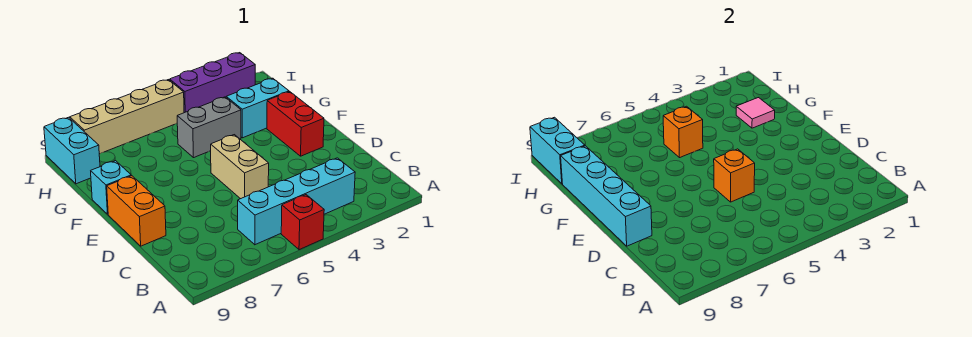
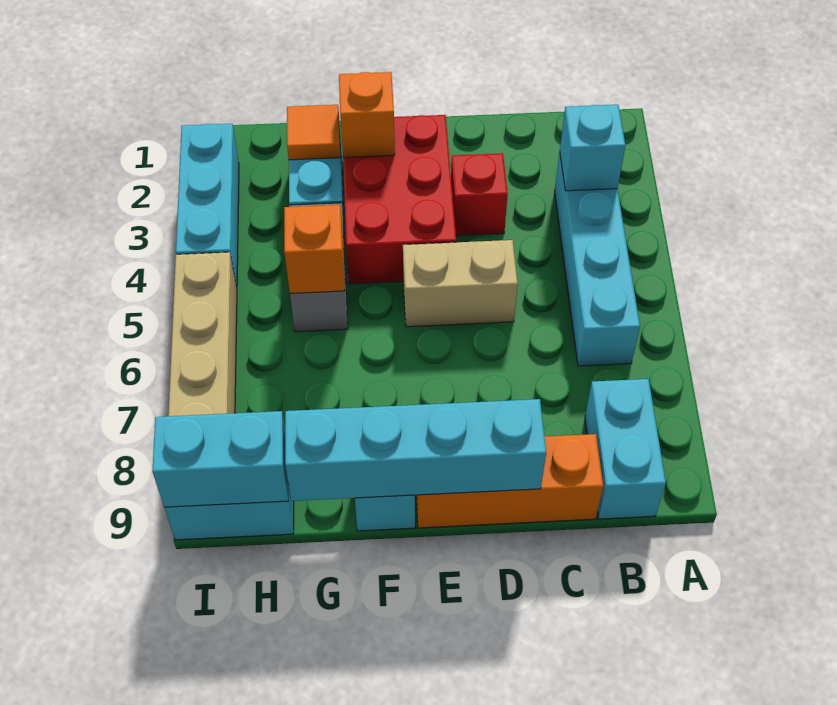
red 1x1 brick [281,195,324,250] -> red 1x1 brick moved to [451,153,508,236]
none -> cyan 1x1 brick [560,105,625,191]
none -> cyan 1x2 brick [585,379,666,519]
orange 1x1 brick [714,149,755,202] -> orange 1x1 brick moved to [339,72,395,158]
orange 1x2 brick [107,176,166,246] -> orange 1x3 brick [416,434,603,528]
red 1x2 brick [267,92,324,156] -> red 2x3 brick [343,115,456,284]
pink 1x1 tile [736,98,775,128] -> orange 1x1 tile [287,105,341,160]
purple 1x3 brick [170,53,255,113] -> cyan 1x3 brick [176,124,239,288]

